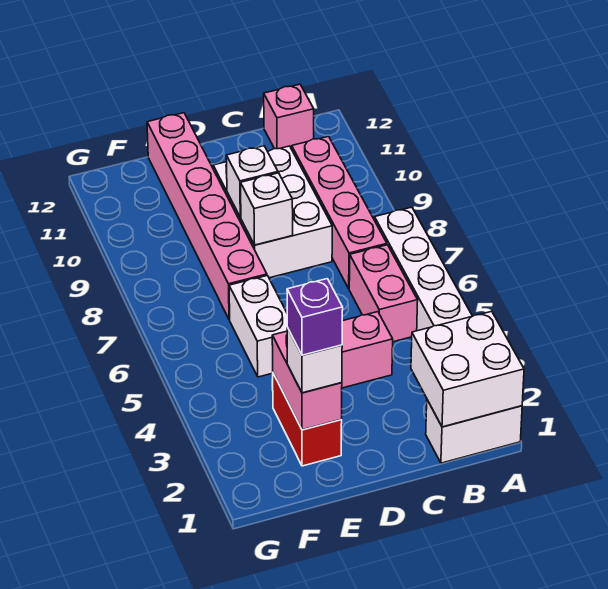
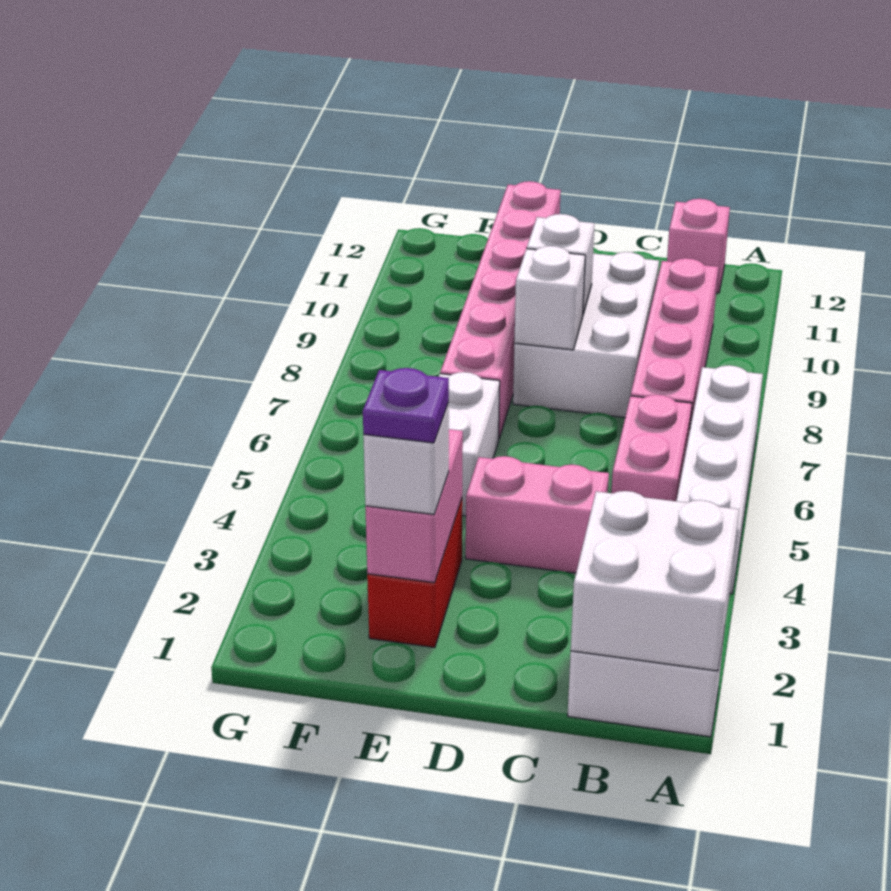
purple 1x1 brick [287,279,343,355] -> purple 1x1 plate [363,368,449,443]

